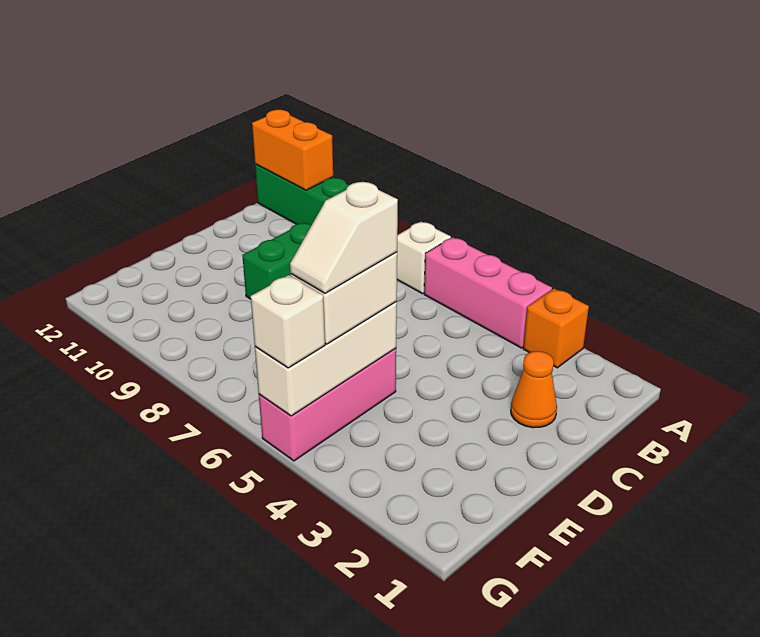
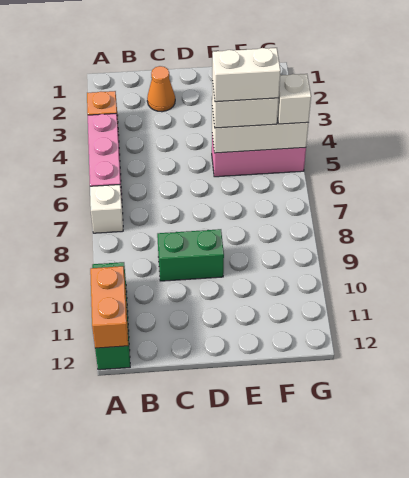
white 1x2 slope [290,182,398,293] -> white 1x2 brick [212,48,281,102]

